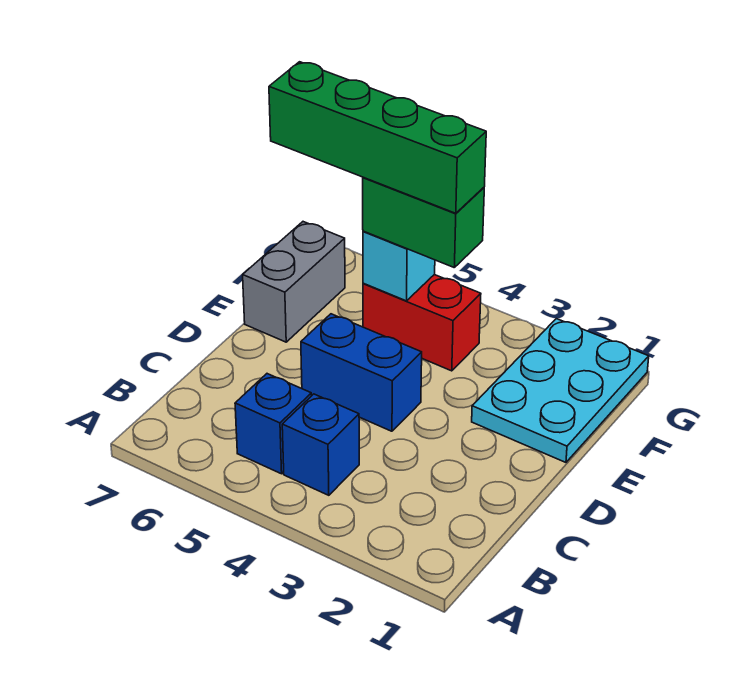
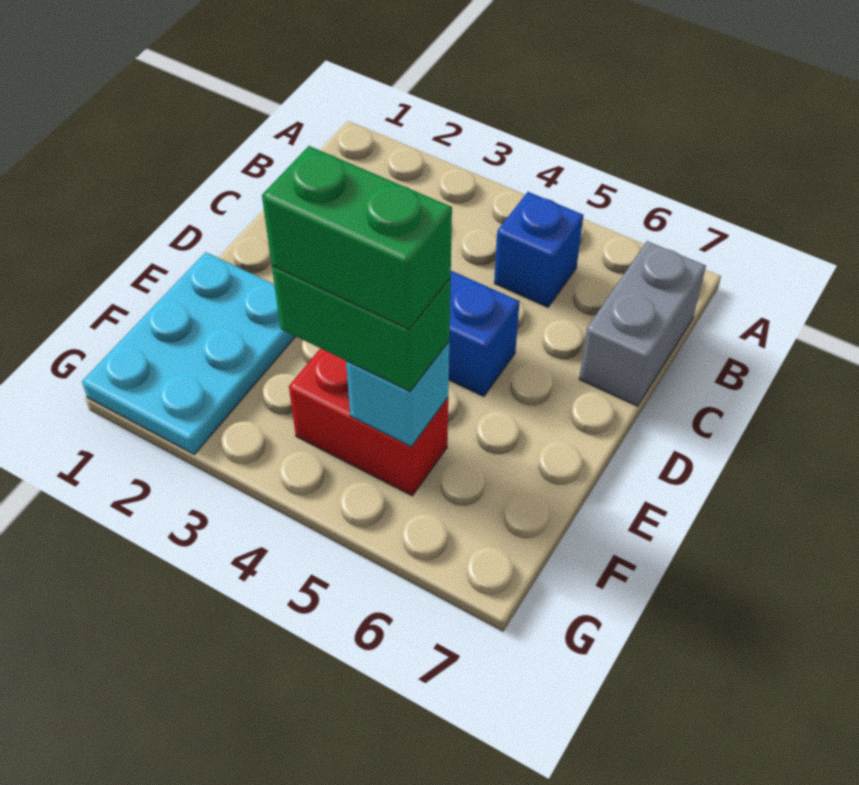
blue 1x1 brick [282,394,359,495] -> none
grey 1x2 brick [243,222,345,342] -> grey 1x2 brick moved to [579,241,706,406]
green 1x4 brick [269,62,486,213] -> green 1x2 brick [262,146,452,330]

